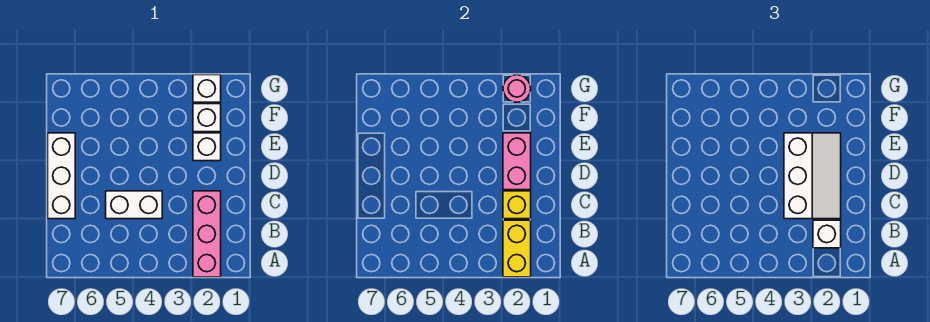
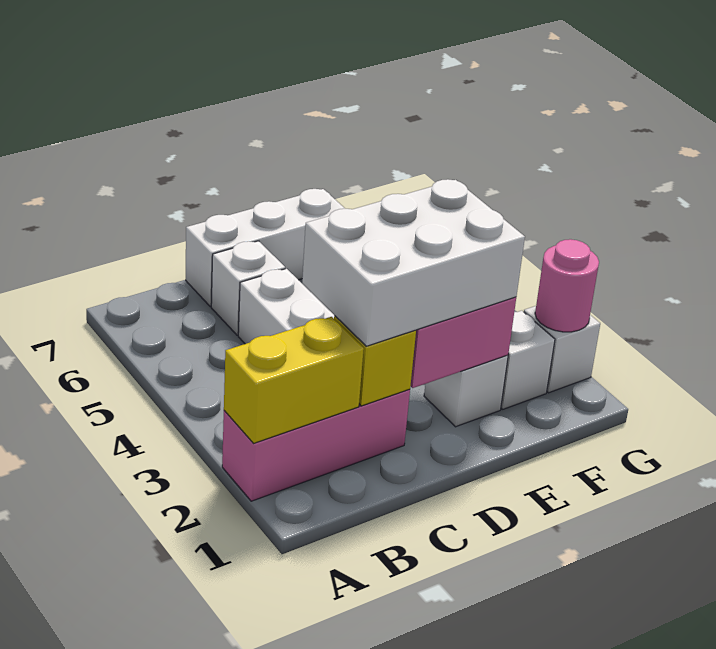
white 1x1 brick [813,220,841,248] -> white 1x1 brick moved to [211,241,285,335]
white 2x3 slope [784,133,841,219] -> white 2x3 brick [302,179,525,346]

